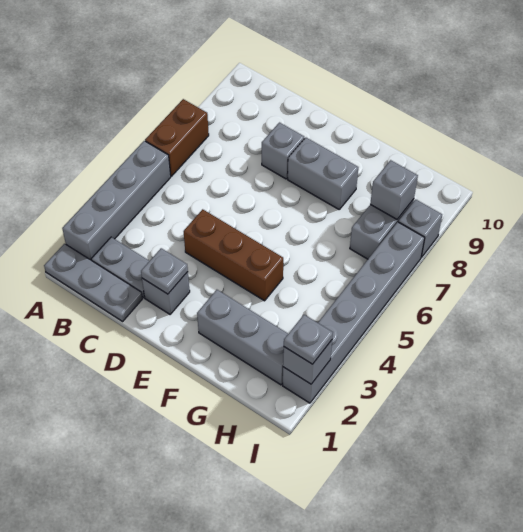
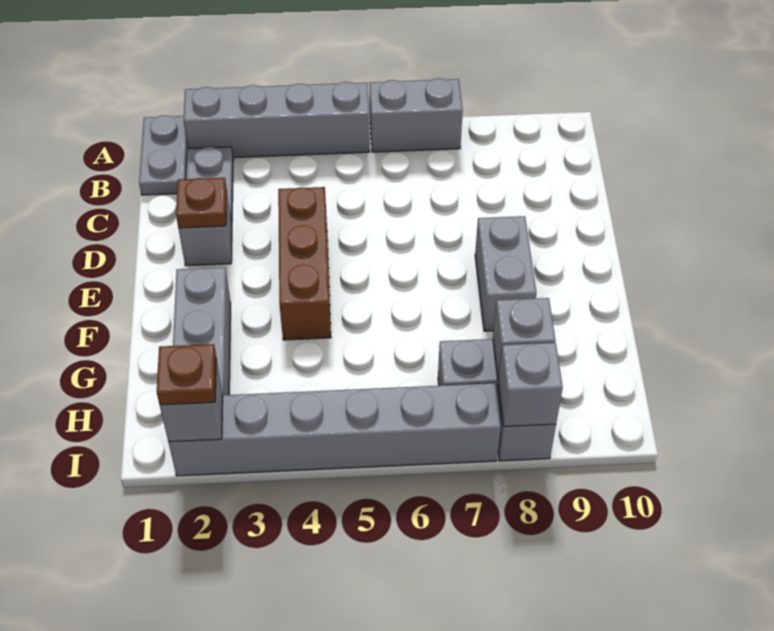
grey 1x3 plate [44,244,143,321] -> grey 1x2 plate [139,115,188,195]
brown 1x2 brick [145,99,209,176] -> grey 1x2 brick [369,78,463,152]
grey 1x1 plate [141,248,188,294] -> brown 1x1 plate [176,178,227,228]
grey 1x1 brick [262,123,304,179] -> grey 1x1 brick moved to [498,343,563,427]
grey 1x1 plate [284,315,333,364] -> brown 1x1 plate [157,344,216,405]

